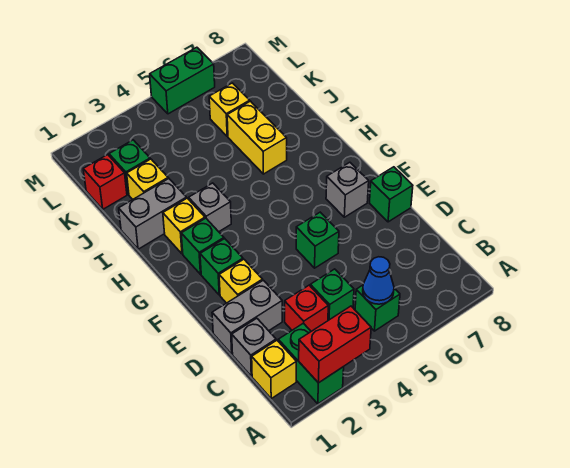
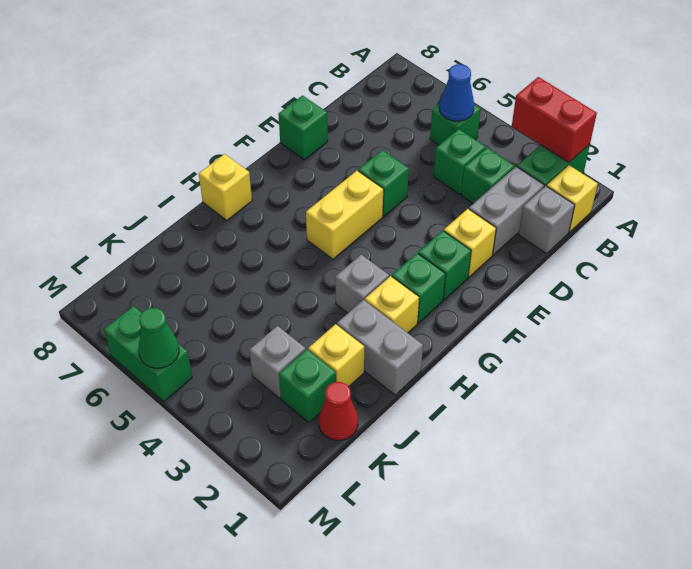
red 1x1 brick [285,285,328,331] -> green 1x1 brick [461,148,515,204]
grey 1x2 brick [212,280,282,354] -> grey 1x2 brick turned to [469,167,544,255]
grey 1x1 brick [326,162,369,217] -> grey 1x1 brick moved to [250,326,306,398]
yellow 1x2 brick [227,101,287,174] -> yellow 1x2 brick moved to [306,171,384,259]
red 1x1 brick [83,155,127,209] -> red 1x1 cone [319,382,358,440]
yellow 1x1 brick [209,83,250,136] -> yellow 1x1 brick moved to [199,154,252,220]
none -> green 1x1 cone [138,308,179,368]

